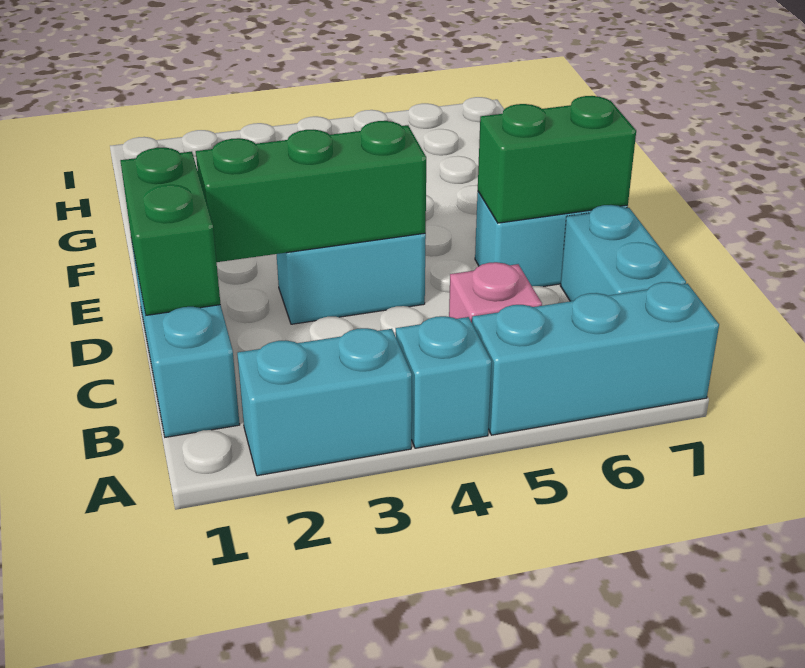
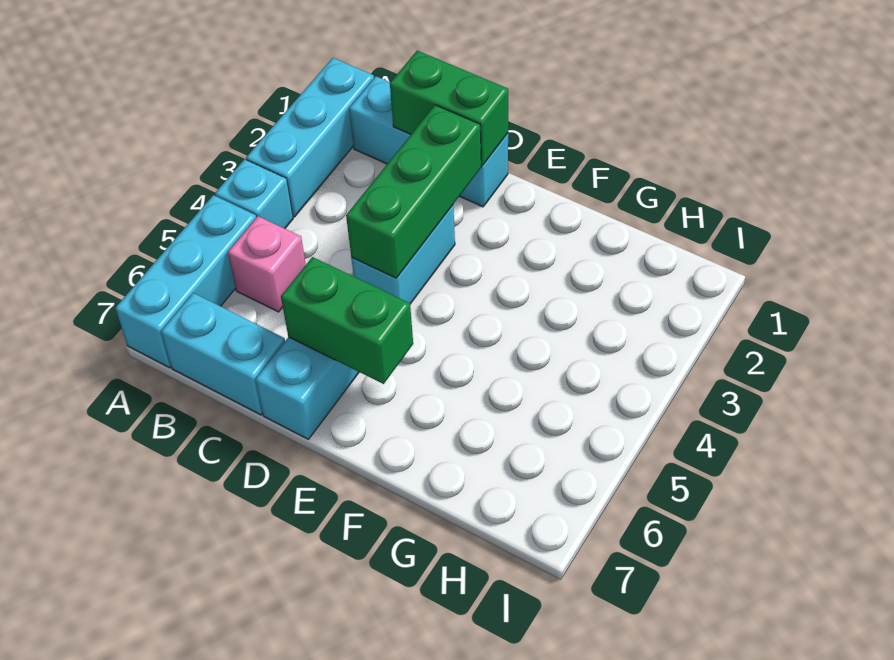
cyan 1x2 brick [237,328,412,476] -> cyan 1x3 brick [246,58,374,217]
green 1x2 brick [478,96,636,223] -> green 1x2 brick turned to [281,257,413,384]

